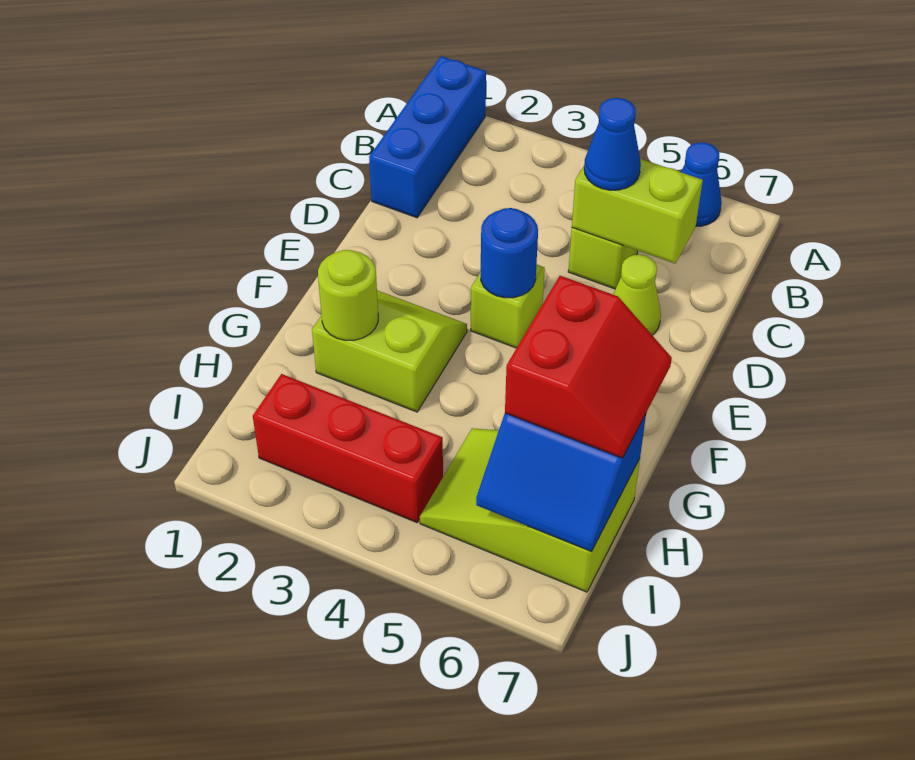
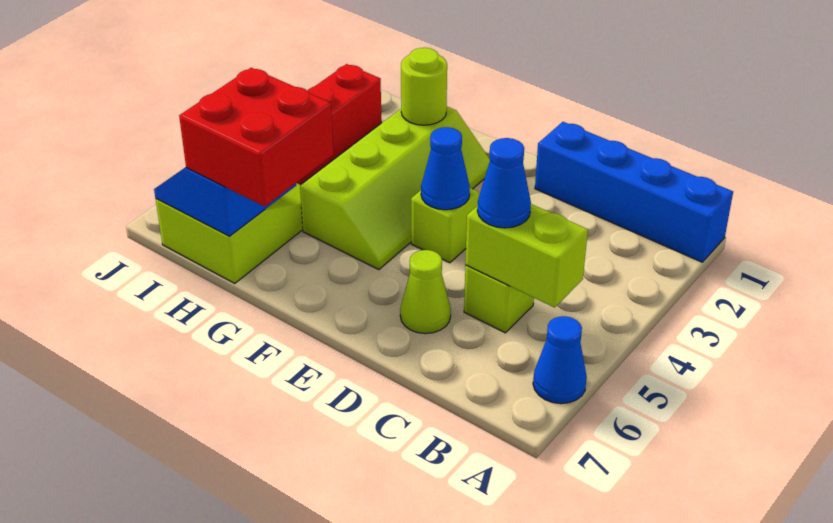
blue 1x3 brick [369,56,486,218] -> blue 1x4 brick [535,122,733,262]
lime 1x2 brick [572,159,703,264] -> lime 1x2 brick turned to [465,204,588,308]
blue 1x1 round brick [481,208,538,298] -> blue 1x1 cone [421,127,470,210]
lime 2x2 slope [312,291,467,412] -> lime 2x4 slope [300,107,490,270]
red 2x2 slope [505,276,672,458] -> red 2x2 brick [179,68,333,207]

